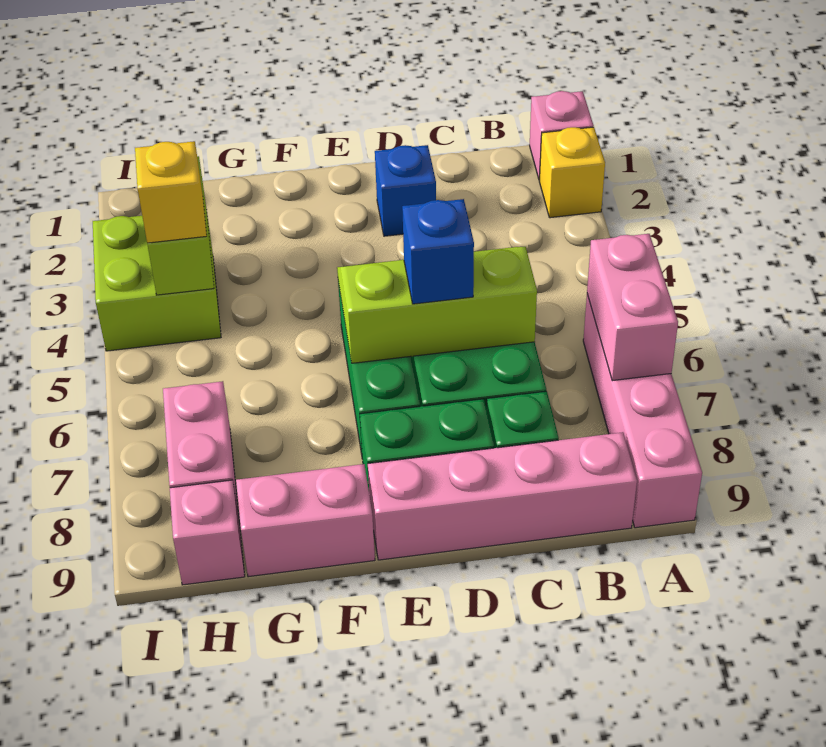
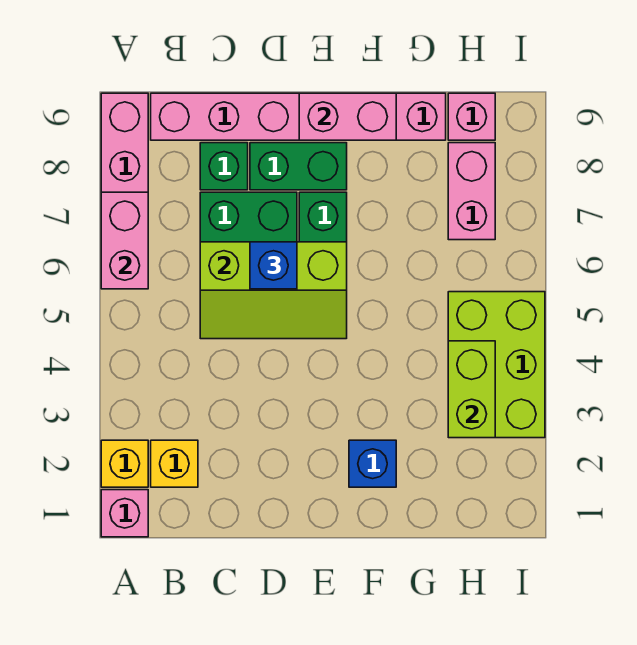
blue 1x1 brick [375,145,436,236] -> blue 1x1 brick moved to [349,440,396,487]
none -> pink 1x2 brick [299,93,396,140]
lime 2x2 brick [93,216,221,351] -> lime 2x3 brick [448,292,545,438]
yellow 1x1 brick [135,141,207,243] -> yellow 1x1 brick moved to [151,440,198,487]

